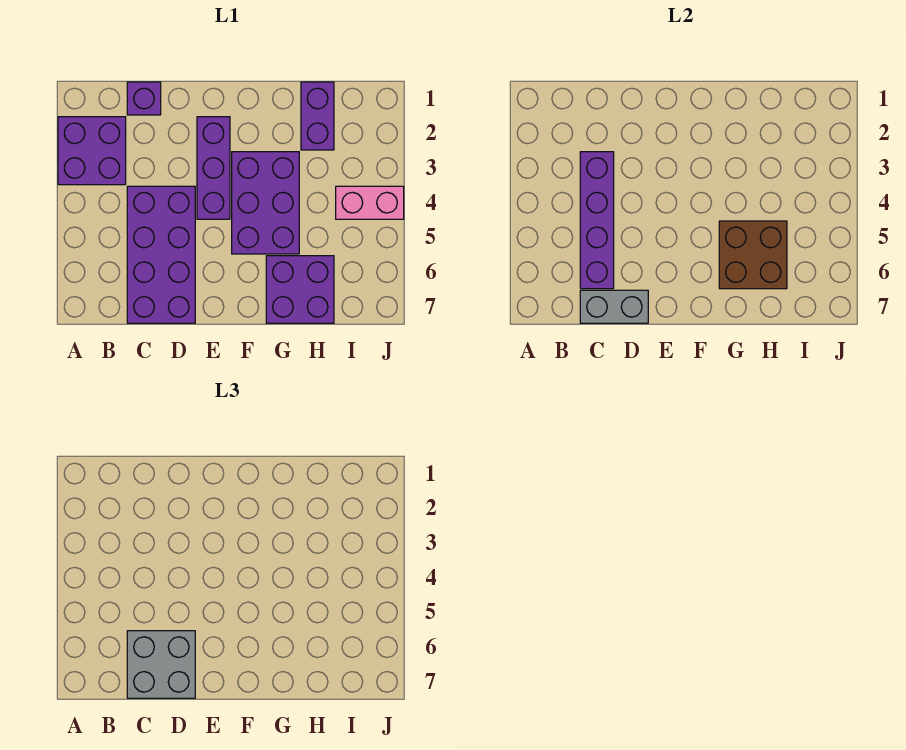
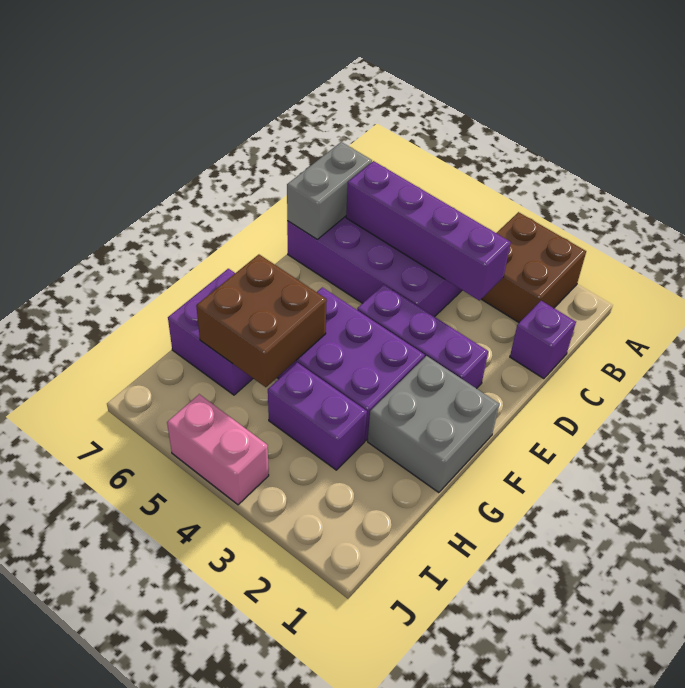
purple 2x2 brick [58,117,126,185] -> brown 2x2 brick [482,212,586,323]
grey 2x2 brick [127,631,195,698] -> grey 2x2 brick moved to [368,356,499,493]
purple 1x2 brick [301,82,334,150] -> purple 1x2 brick moved to [268,363,367,470]
pink 1x2 brick [336,186,404,219] -> pink 1x2 brick turned to [167,394,269,505]

